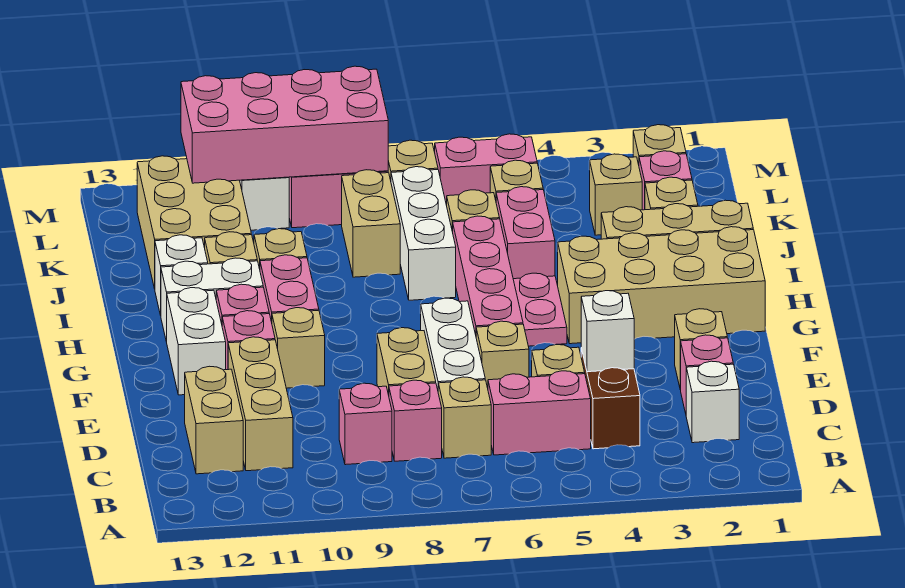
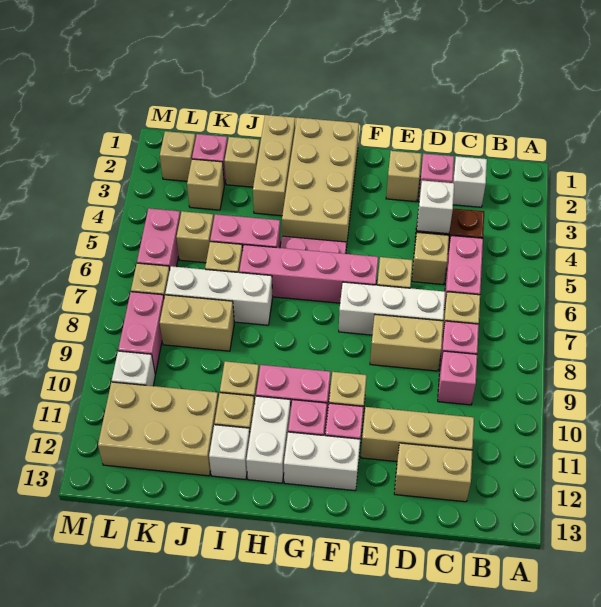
pink 2x4 brick [181,66,388,183] -> none

